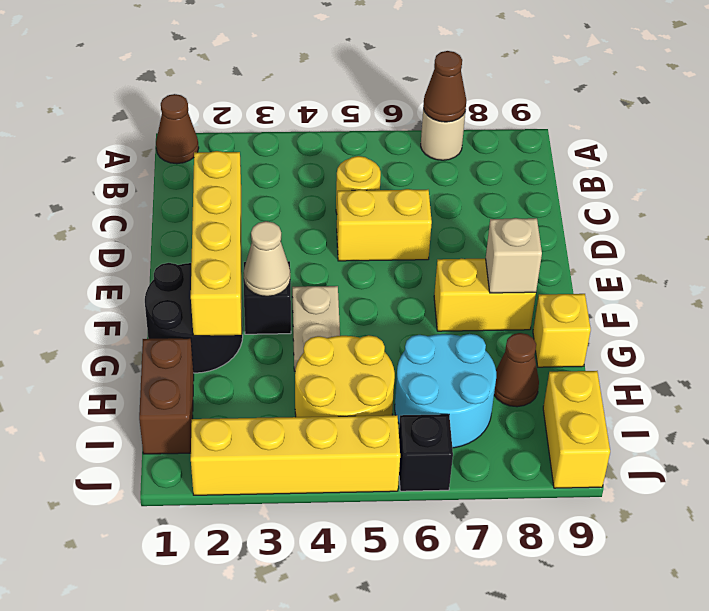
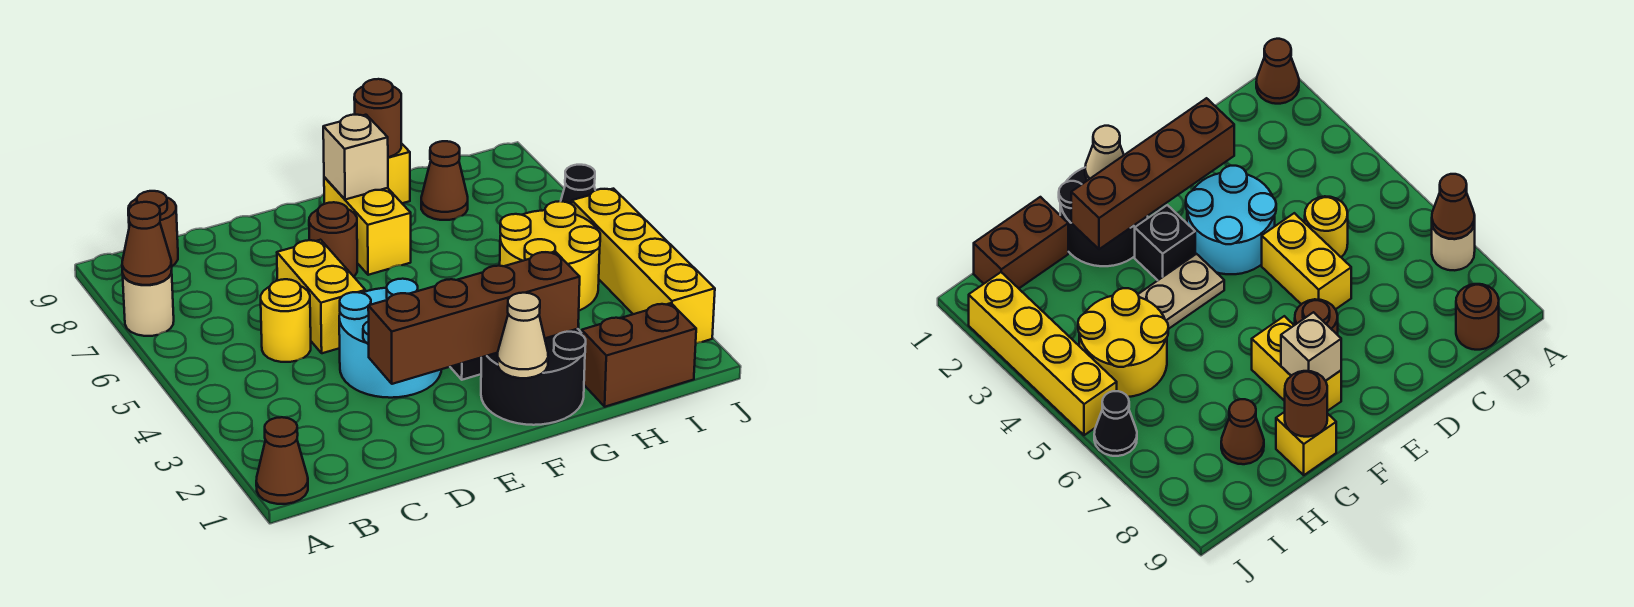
none -> brown 1x1 round brick [128,191,178,266]
yellow 1x4 brick [191,151,241,336] -> brown 1x4 brick [368,252,580,384]
none -> brown 1x1 round brick [309,202,357,277]
tan 1x1 cone [244,221,290,296] -> tan 1x1 cone moved to [497,293,548,378]
none -> brown 1x1 round brick [354,79,401,157]
cyan 2x2 round brick [395,334,496,448] -> cyan 2x2 round brick moved to [339,279,442,398]
yellow 1x2 brick [543,371,610,488] -> none
black 1x1 brick [399,414,453,491] -> black 1x1 cone [561,165,595,204]

